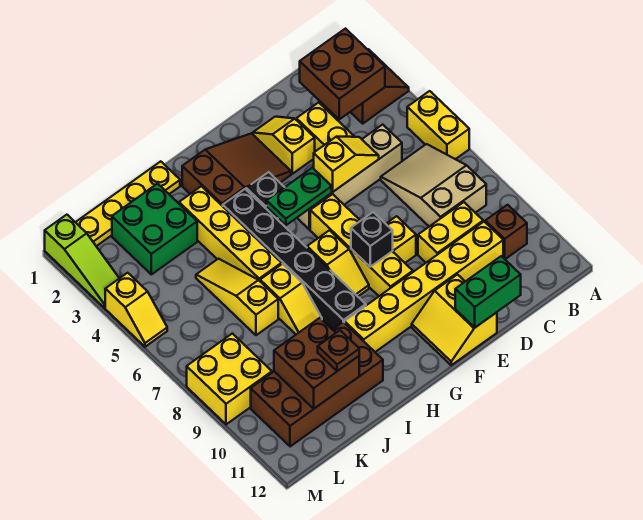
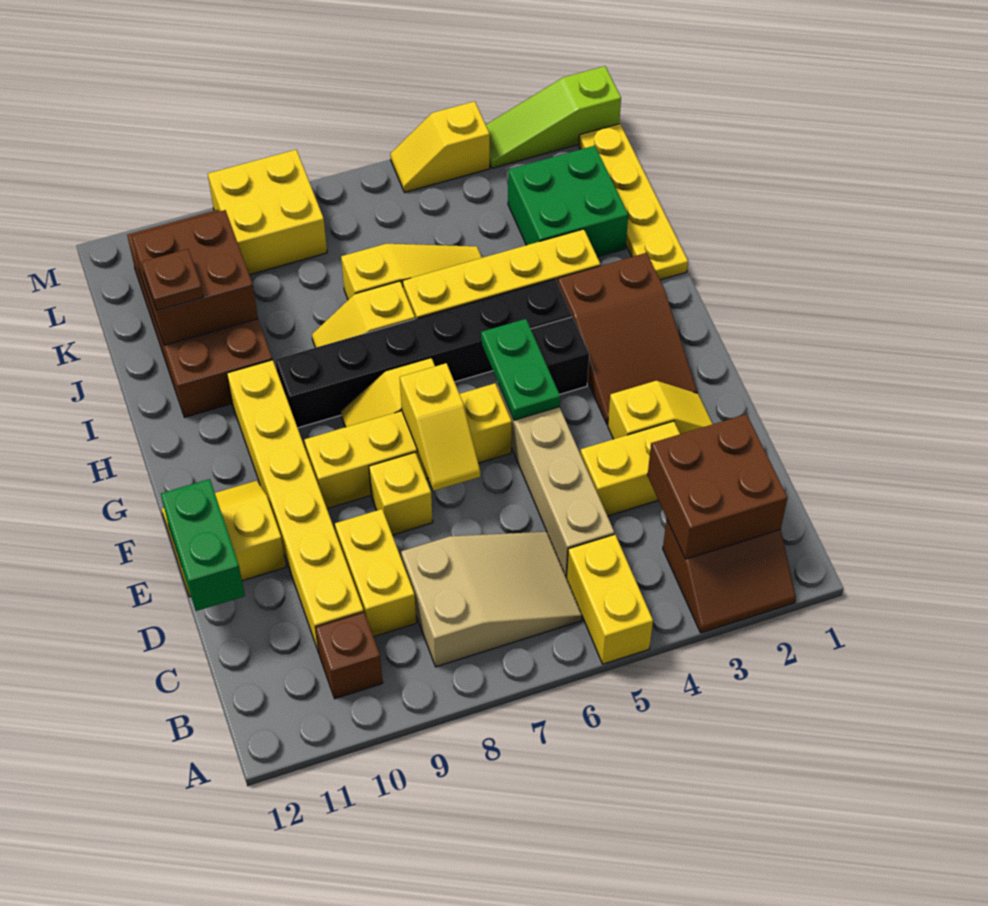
yellow 1x2 brick [407,91,469,159] -> yellow 1x2 brick turned to [567,534,653,664]
yellow 1x2 slope [314,136,379,192] -> yellow 1x2 slope moved to [400,363,480,491]
black 1x1 brick [351,212,393,267] -> none

